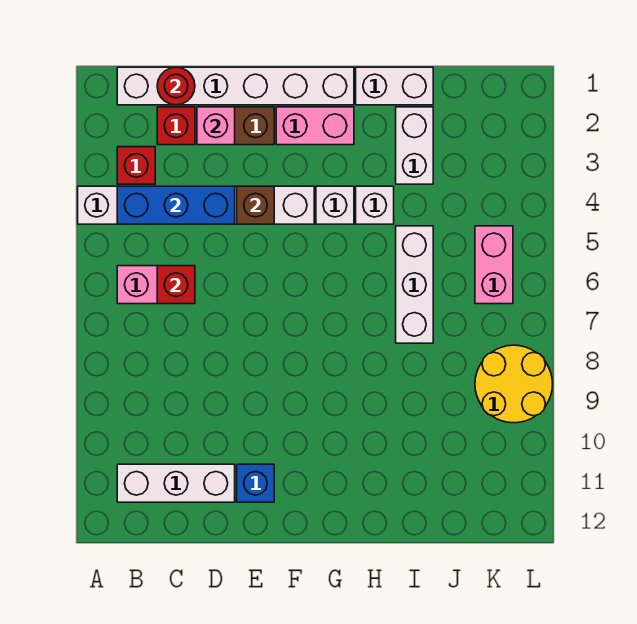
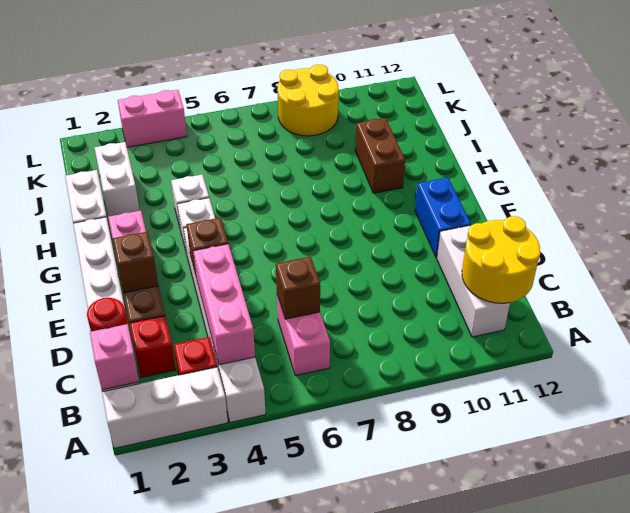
blue 1x3 brick [117,186,235,224] -> pink 1x3 brick [193,244,255,365]
none -> yellow 2x2 round brick [462,216,540,303]
red 1x1 brick [157,266,195,304] -> brown 1x1 brick [276,257,320,319]
pink 1x1 brick [197,107,235,145] -> pink 1x1 brick moved to [90,324,139,390]
none -> brown 1x1 brick [113,232,158,293]
blue 1x1 brick [237,464,274,502] -> blue 1x2 brick [415,178,471,258]
none -> brown 1x2 brick [355,118,405,193]
white 1x2 brick [396,107,433,184] -> white 1x2 brick turned to [95,142,140,217]
white 1x3 brick [396,226,433,343] -> white 1x3 brick moved to [102,367,228,448]
pink 1x2 brick [475,226,513,304] -> pink 1x2 brick moved to [118,90,187,147]

